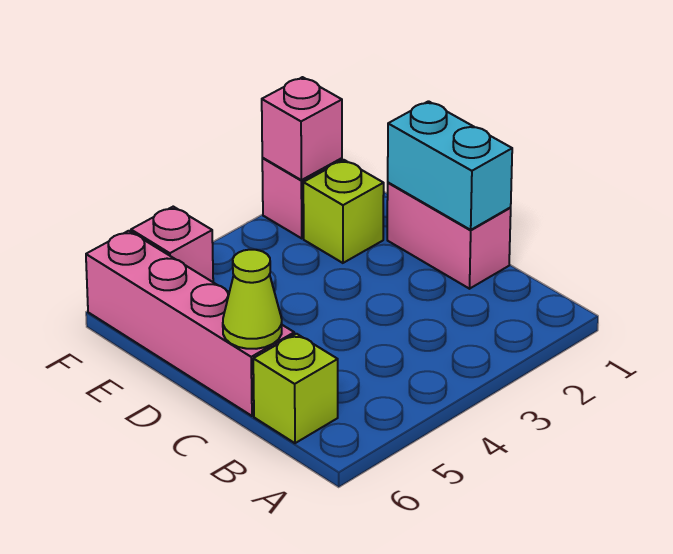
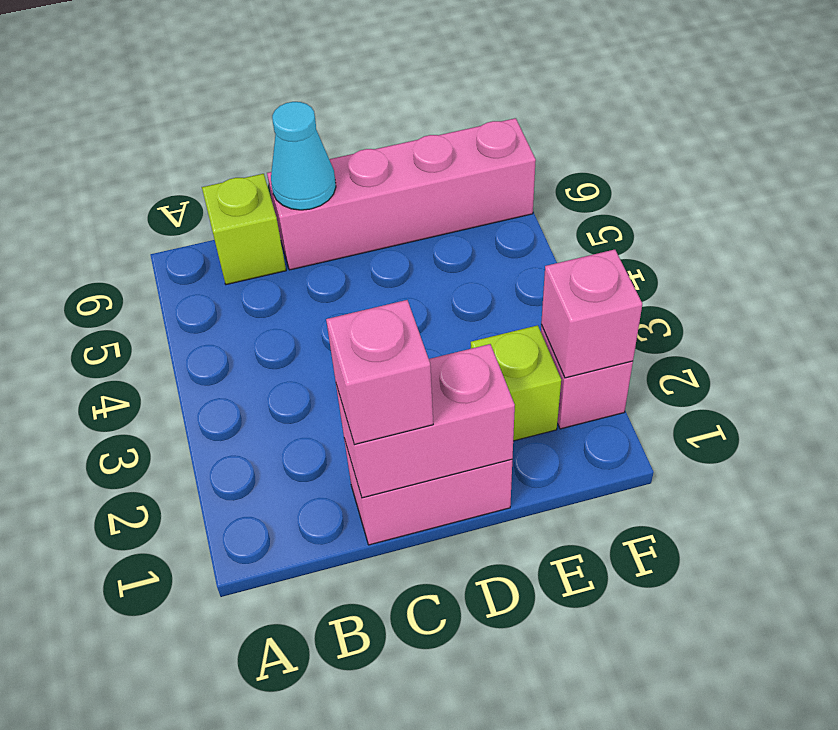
cyan 1x2 brick [388,101,512,230] -> pink 1x2 brick [336,344,515,498]
lime 1x1 cone [223,250,282,349] -> cyan 1x1 cone [271,102,336,210]
pink 1x1 brick [131,207,213,282] -> pink 1x1 brick moved to [326,300,433,445]

